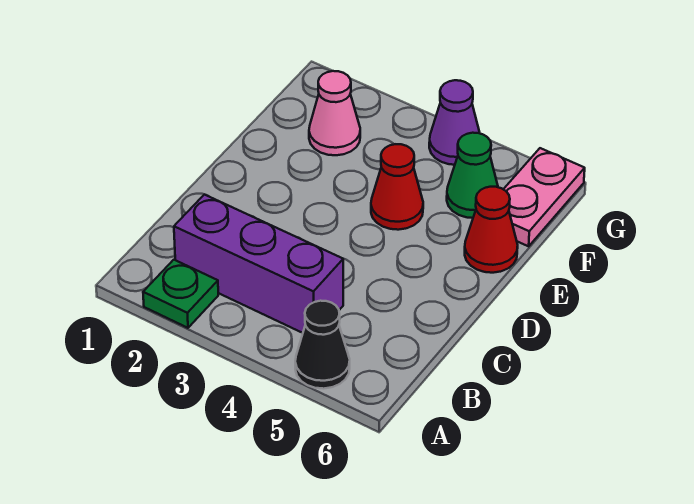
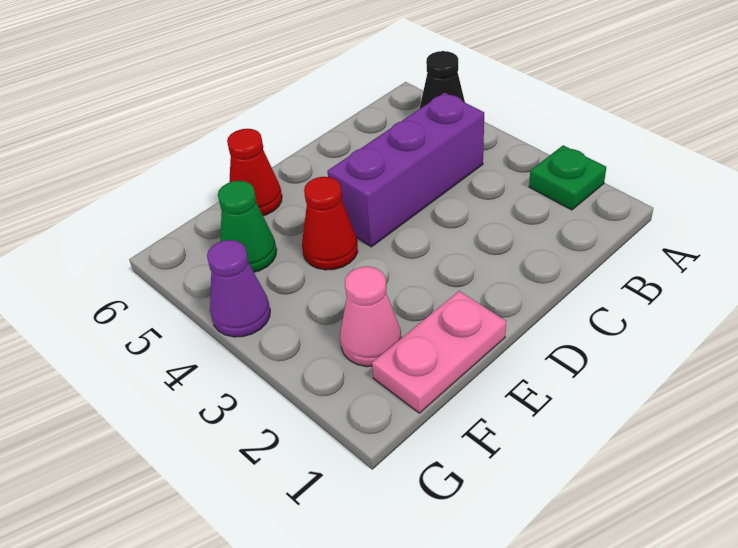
purple 1x3 brick [174,194,343,333] -> purple 1x3 brick turned to [327,93,484,247]
pink 1x2 plate [503,148,585,246] -> pink 1x2 plate moved to [372,291,506,413]

